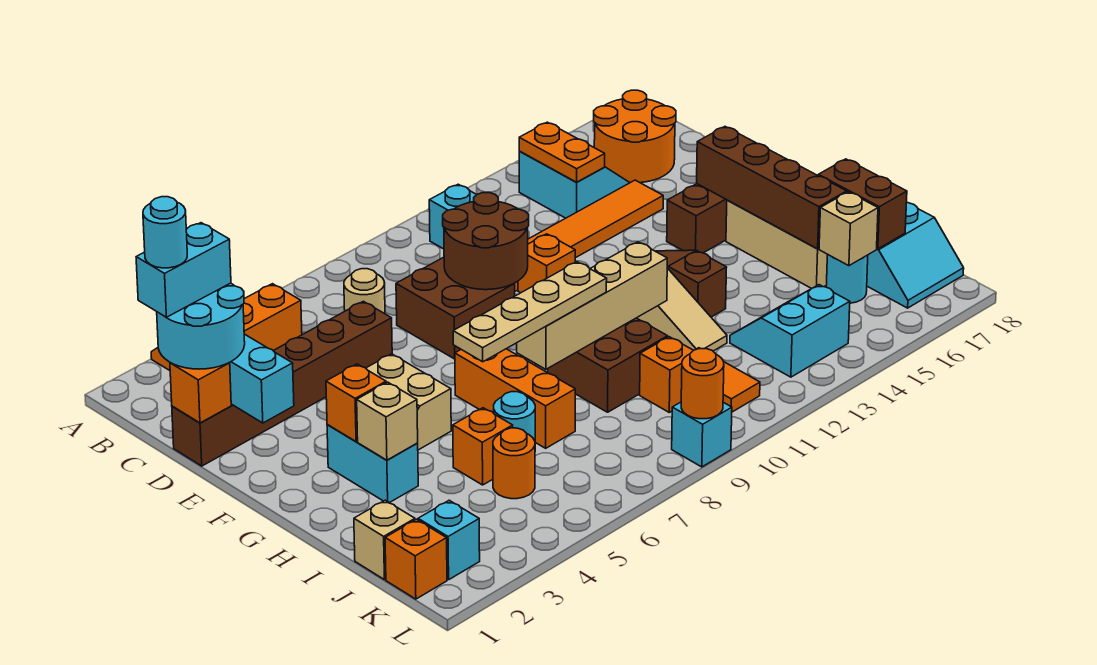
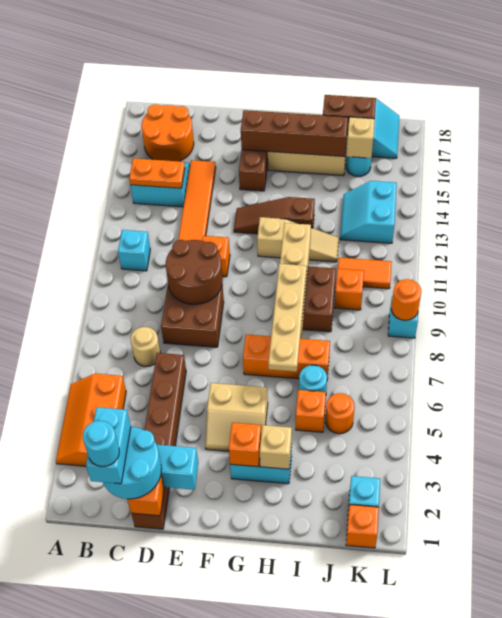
tan 1x1 brick [354,500,415,580] -> none

